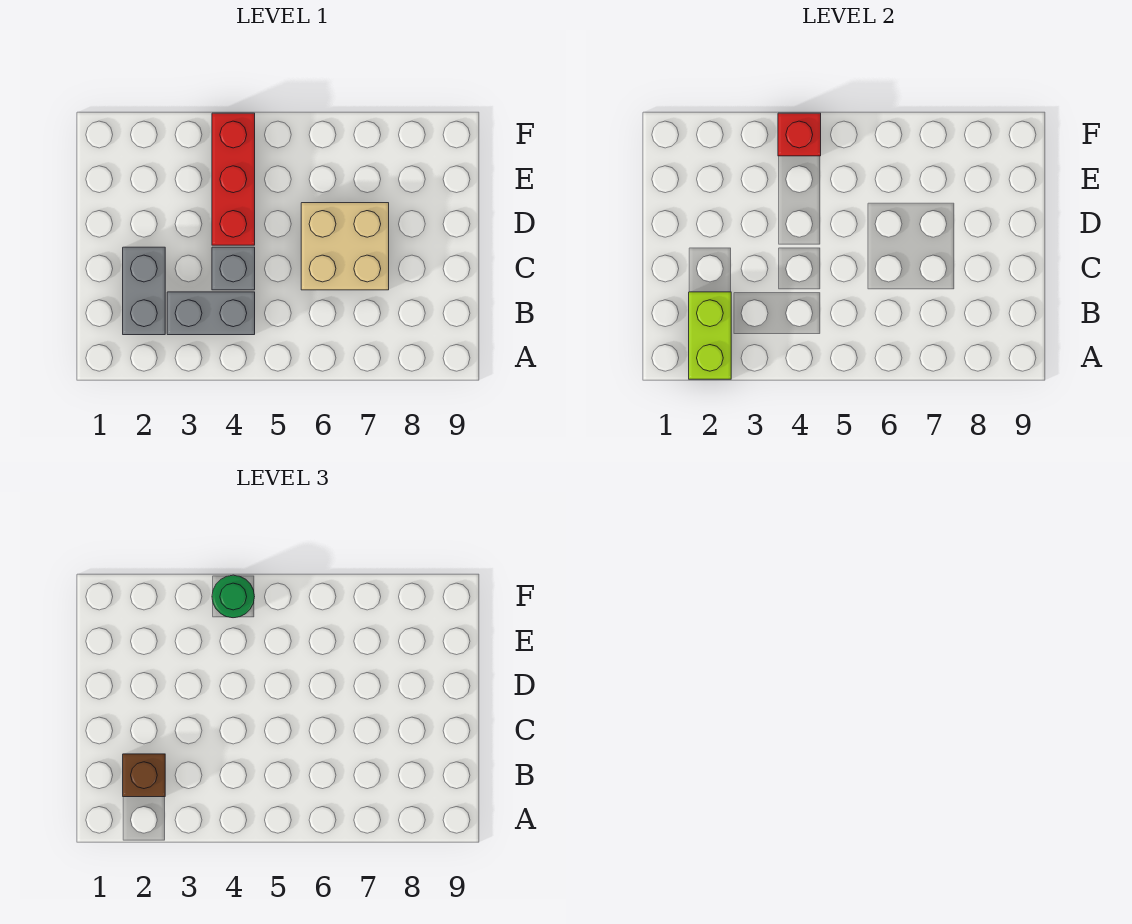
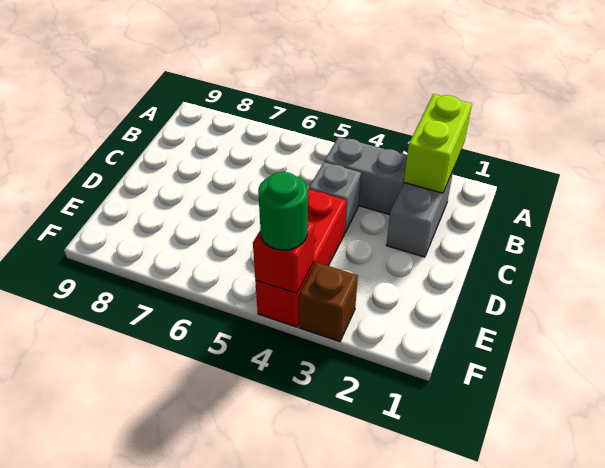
brown 1x1 brick [123,754,165,797] -> brown 1x1 brick moved to [299,262,358,342]
tan 2x2 brick [301,203,389,290] -> none

